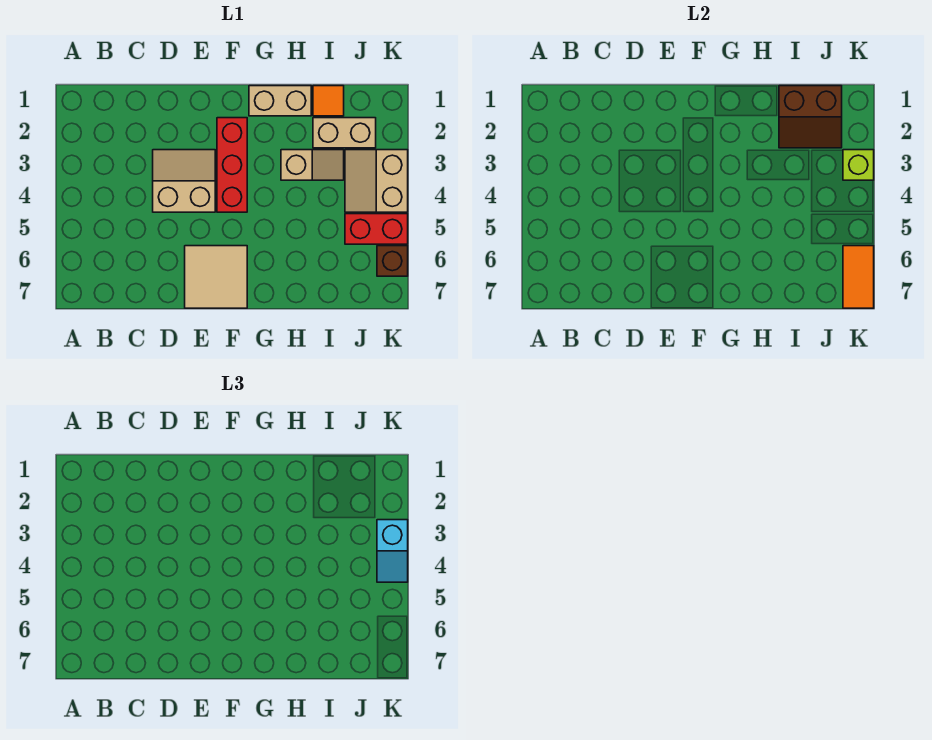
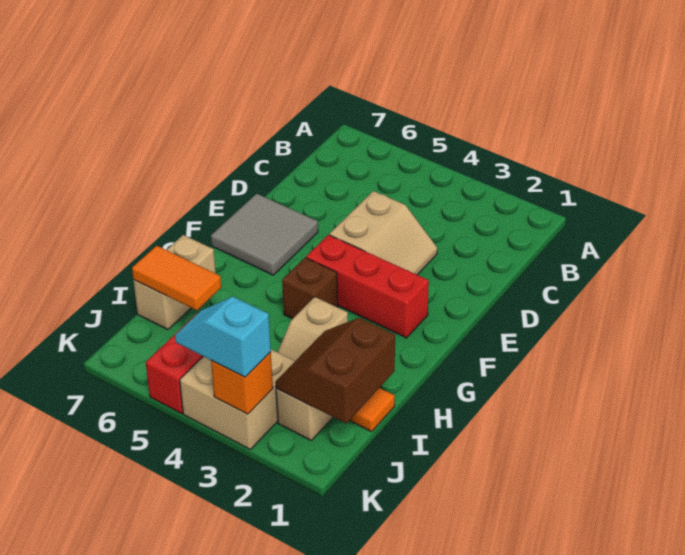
tan 2x2 tile [185,246,247,308] -> grey 2x2 tile [211,194,318,275]
tan 1x2 brick [249,86,311,116] -> tan 1x2 brick moved to [133,235,216,330]
tan 2x2 slope [345,150,408,212] -> tan 2x2 brick [180,349,295,449]
lime 1x1 brick [843,150,874,180] -> orange 1x1 brick [211,352,273,414]
brown 1x1 brick [377,246,408,276] -> brown 1x1 brick moved to [282,258,338,319]
orange 1x2 tile [843,246,874,308] -> orange 1x2 tile moved to [132,246,221,310]

